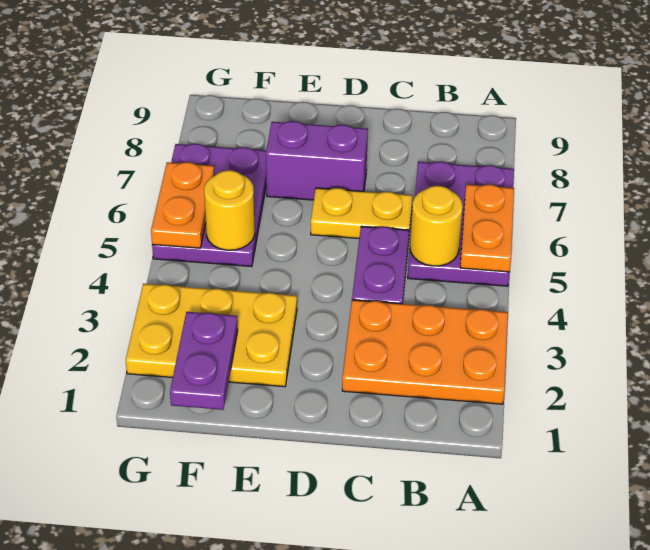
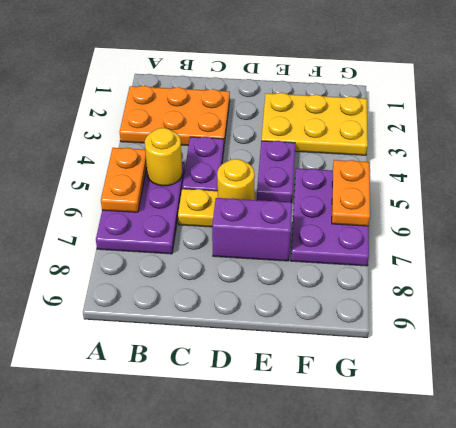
purple 1x2 plate [170,312,238,410] -> purple 1x2 plate moved to [257,141,295,202]
yellow 1x1 round brick [204,170,255,250] -> yellow 1x1 round brick moved to [217,159,255,200]

